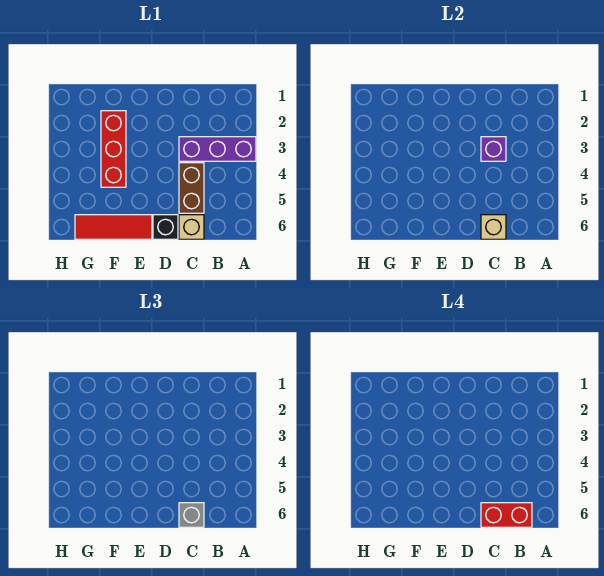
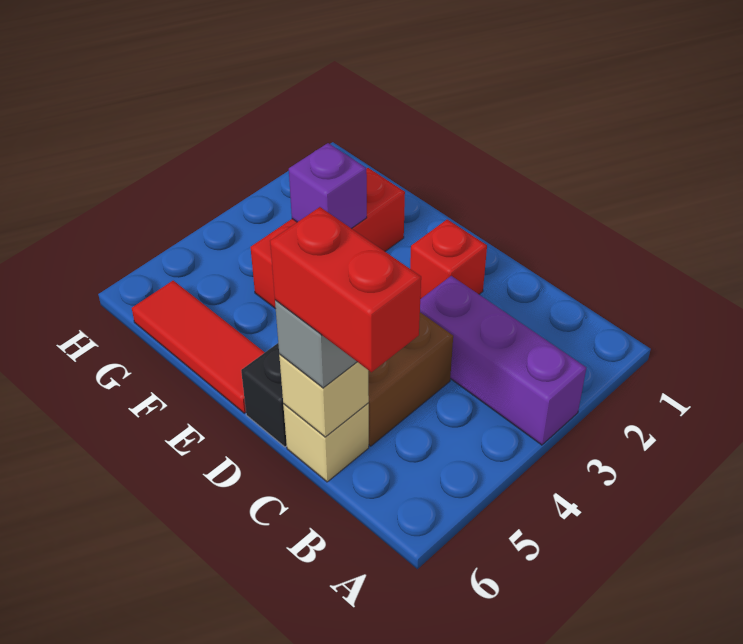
purple 1x1 brick [481,137,506,161] -> purple 1x1 brick moved to [289,143,367,229]
none -> red 1x1 brick [410,219,487,299]

